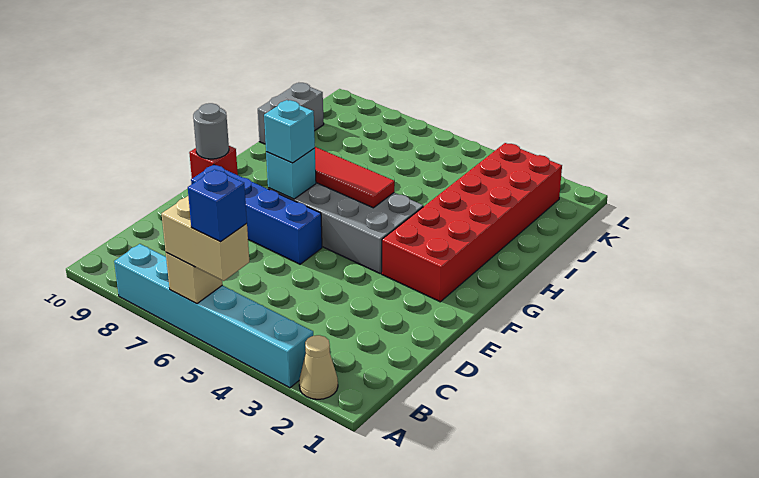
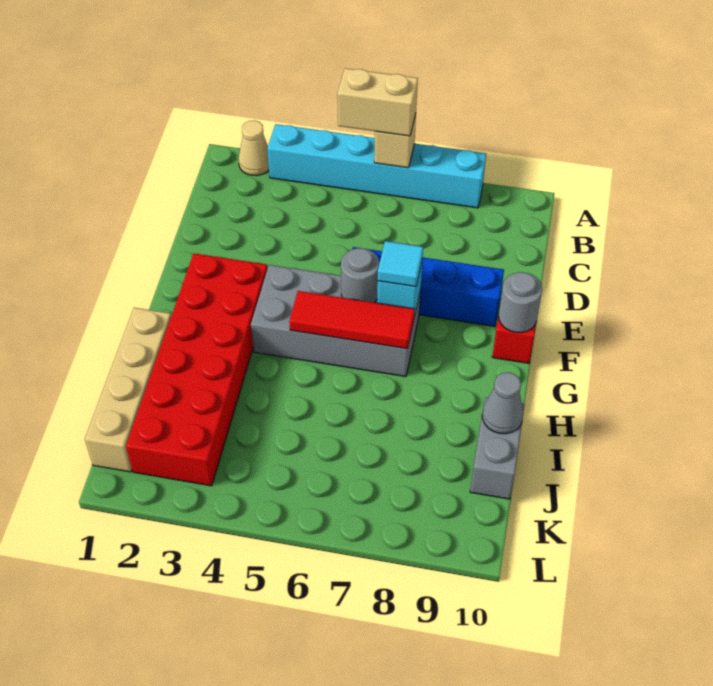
blue 1x1 brick [188,169,247,242] -> none
none -> grey 1x1 round brick [341,248,379,303]
cyan 1x1 brick [264,100,315,163] -> cyan 1x1 tile [378,241,423,287]
none -> tan 1x4 brick [85,308,171,472]
none -> grey 1x1 cone [482,372,523,434]

